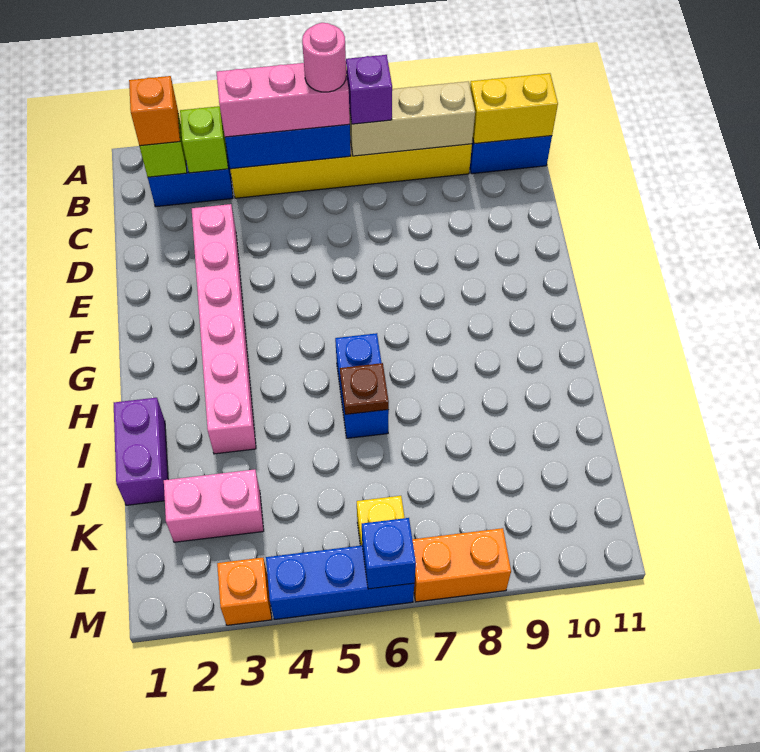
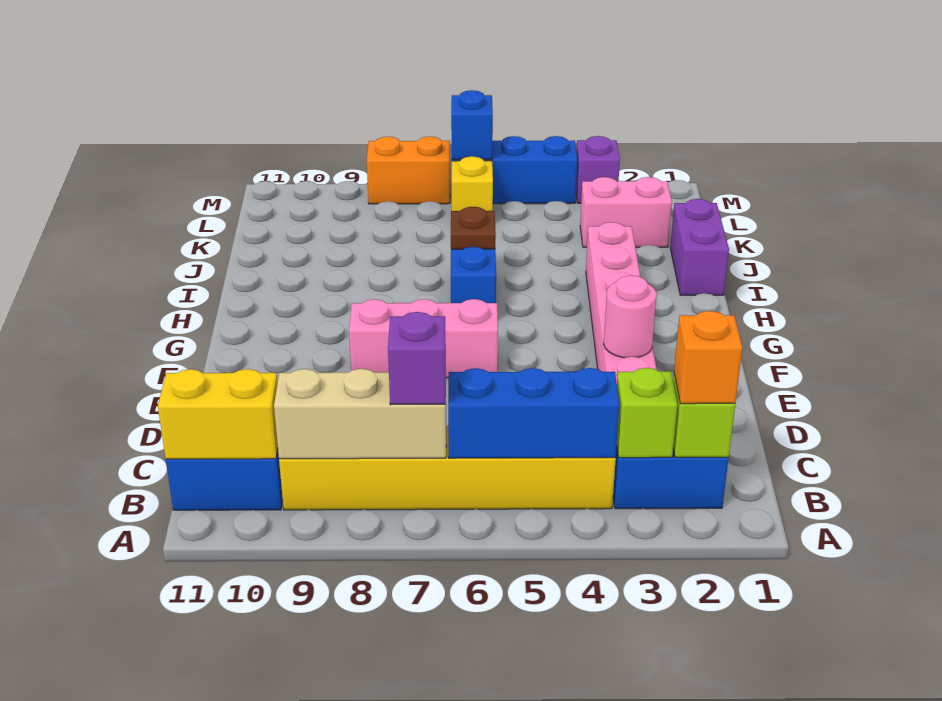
pink 1x3 brick [216,63,350,137] -> pink 1x3 brick moved to [349,299,498,378]
pink 1x1 round brick [302,23,346,92] -> pink 1x1 round brick moved to [604,275,657,358]
orange 1x1 brick [217,558,272,625] -> purple 1x1 brick [576,136,620,203]

